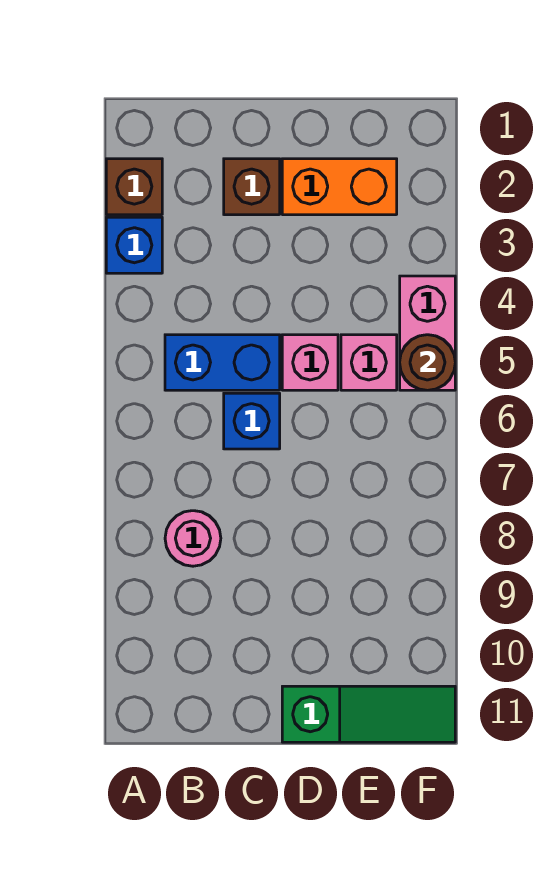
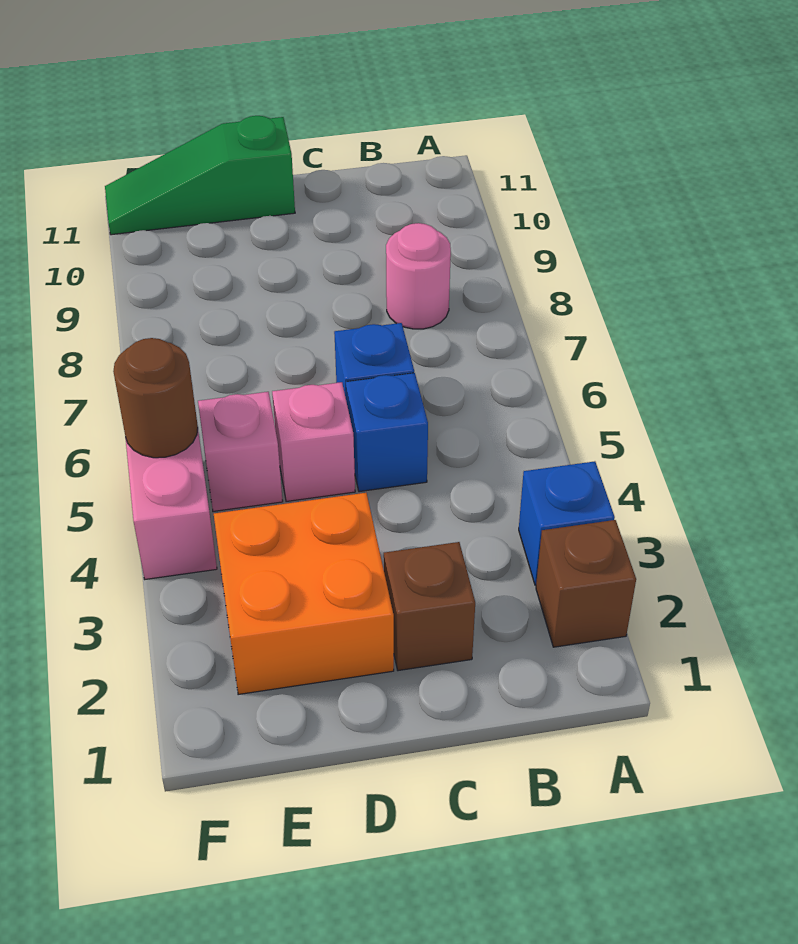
blue 1x2 brick [165,335,280,390] -> blue 1x1 brick [346,373,428,492]
orange 1x2 brick [282,159,397,215] -> orange 2x2 brick [214,493,394,695]

